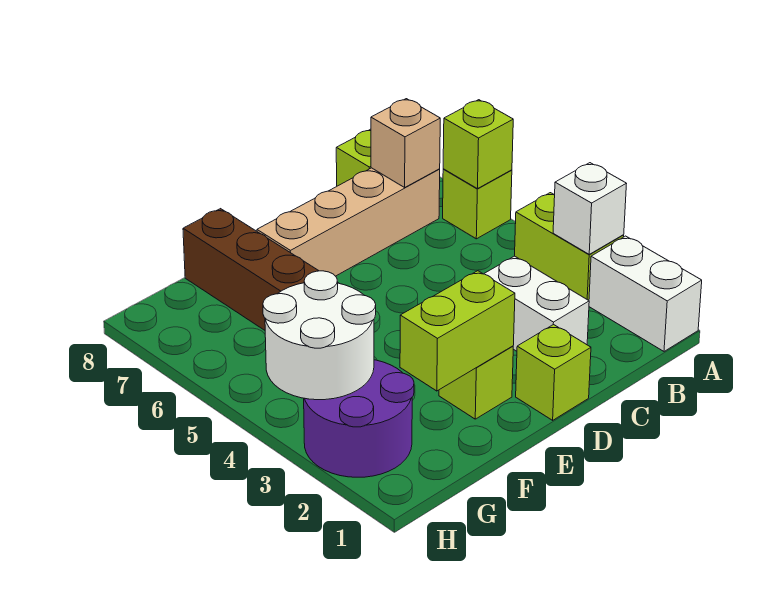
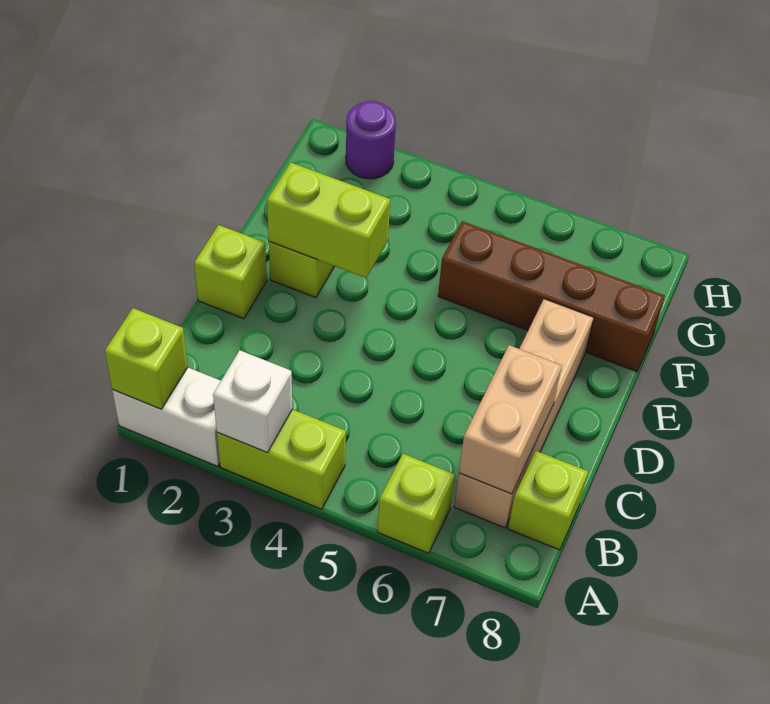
lime 1x1 brick [443,100,513,189] -> lime 1x1 brick moved to [105,308,188,409]
tan 1x1 brick [371,99,440,187] -> tan 1x2 brick [459,345,562,494]
white 1x2 brick [484,256,589,351] -> none
lime 1x2 brick [400,271,515,391] -> lime 1x2 brick turned to [267,163,390,278]
purple 2x2 round brick [304,360,414,477] -> purple 1x1 round brick [346,101,396,179]
white 2x2 round brick [263,271,376,400] -> none

